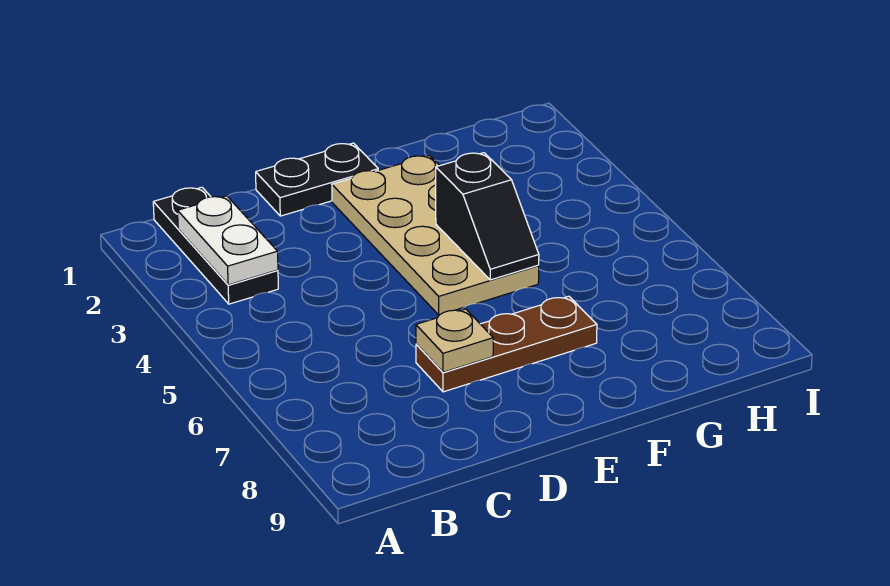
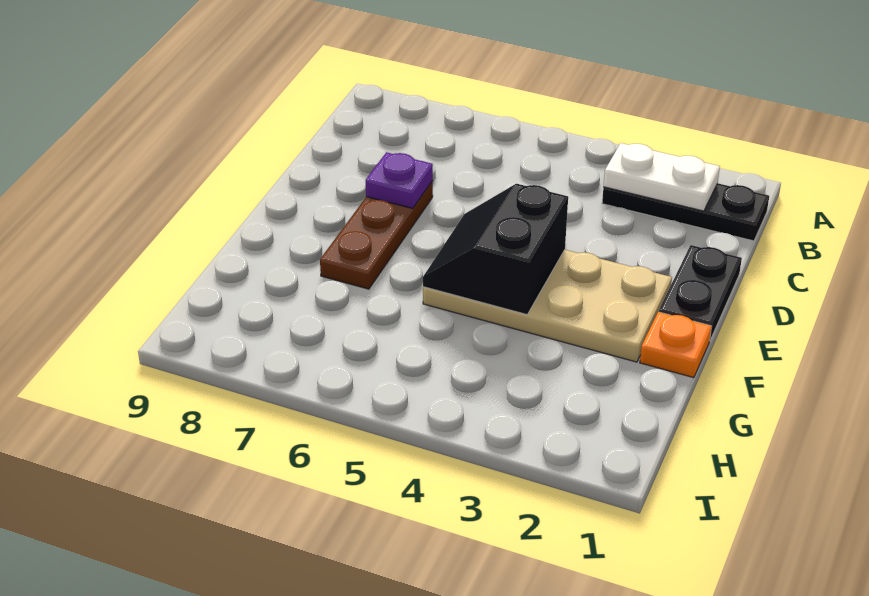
tan 1x1 plate [416,309,493,372] -> purple 1x1 plate [366,152,433,208]
none -> orange 1x1 plate [640,312,712,378]
black 1x2 slope [436,153,539,280] -> black 2x2 slope [423,184,568,315]

